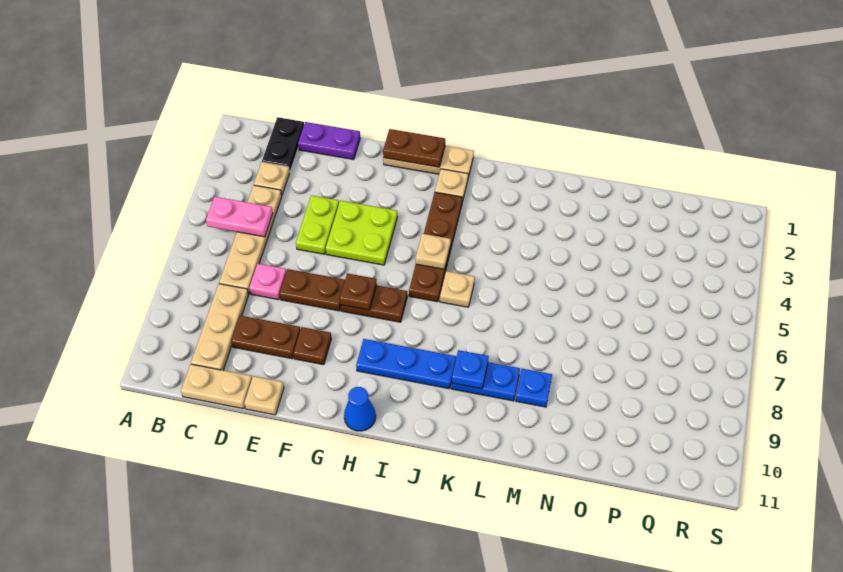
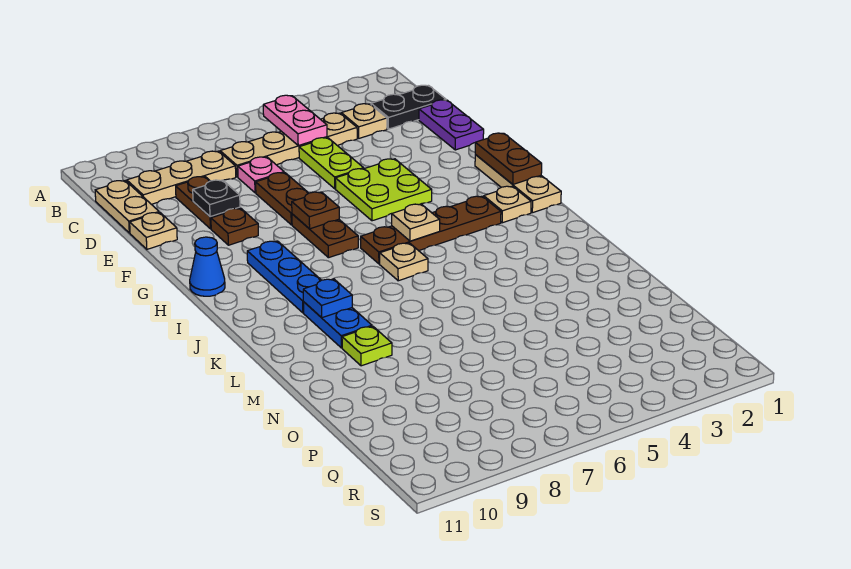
lime 1x2 plate [296,195,339,254] -> lime 1x2 plate turned to [299,138,364,189]
none -> black 1x1 plate [193,180,240,217]
blue 1x1 plate [516,369,552,407] -> lime 1x1 plate [342,326,392,366]

